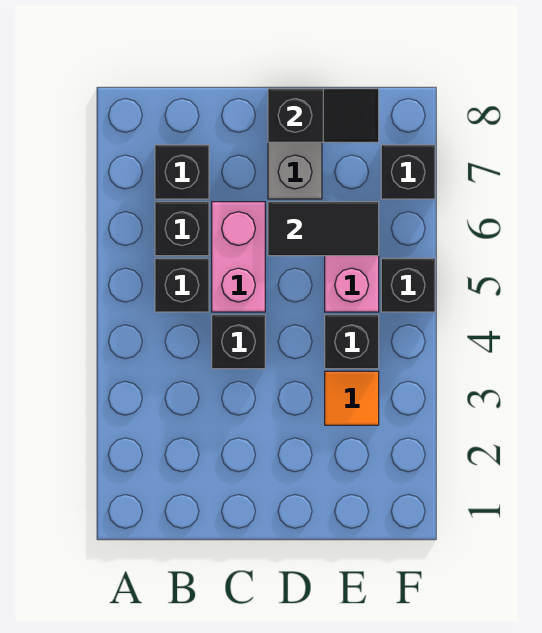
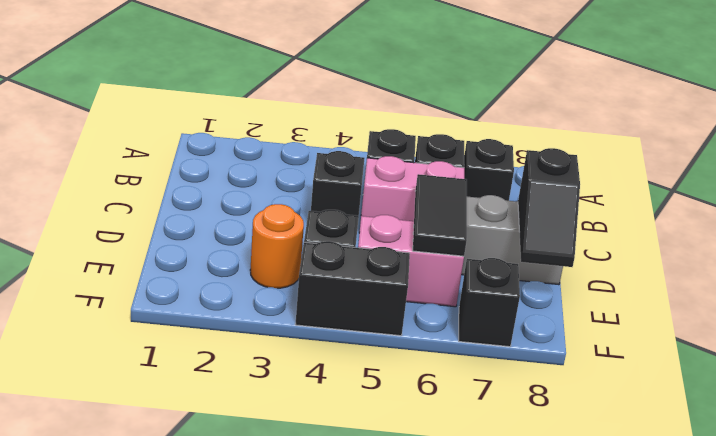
orange 1x1 tile [325,371,379,425] -> orange 1x1 round brick [250,204,304,288]
black 1x1 brick [381,258,435,312] -> black 1x2 brick [295,241,410,336]

